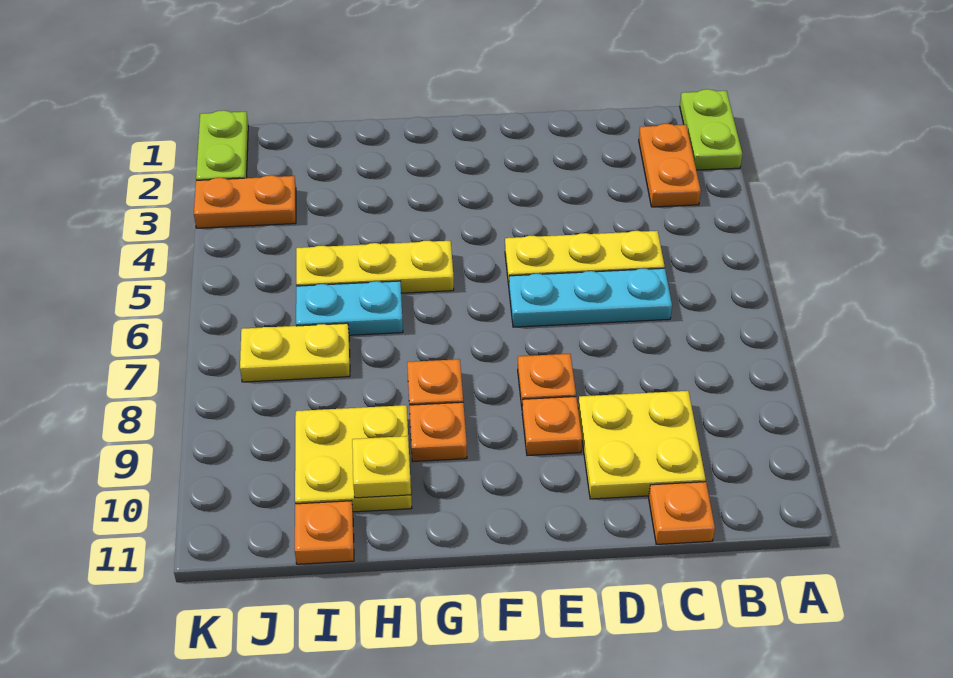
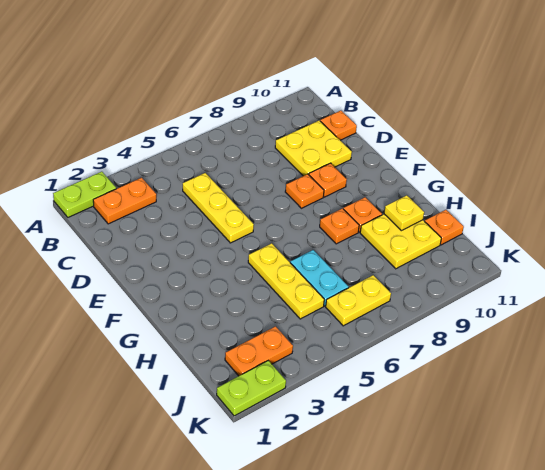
cyan 1x3 plate [509,268,672,327] -> none
yellow 1x2 plate [240,323,350,382] -> yellow 1x2 plate turned to [326,275,391,326]
orange 1x2 plate [194,175,296,228] -> orange 1x2 plate turned to [225,326,293,376]

